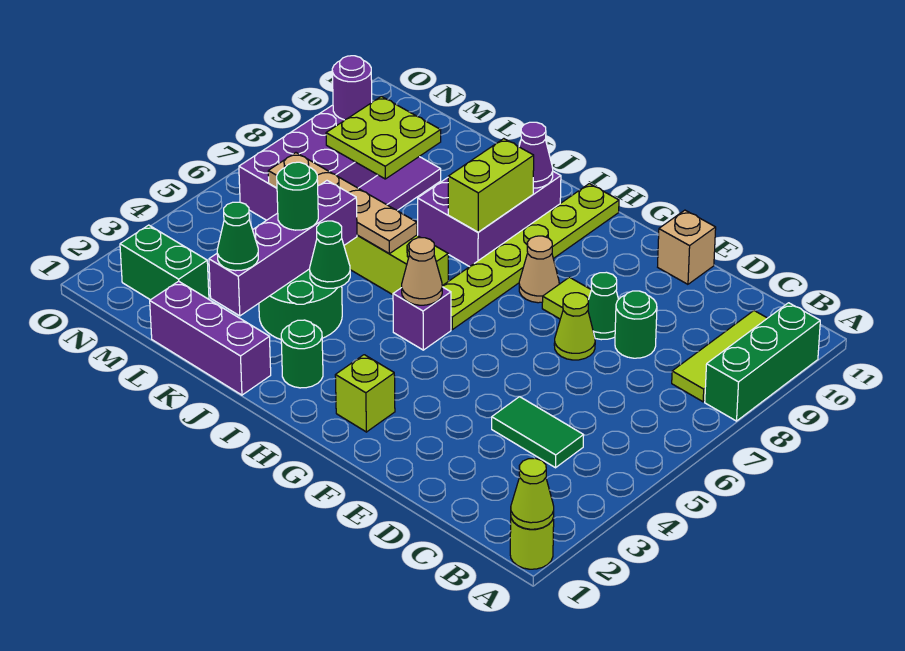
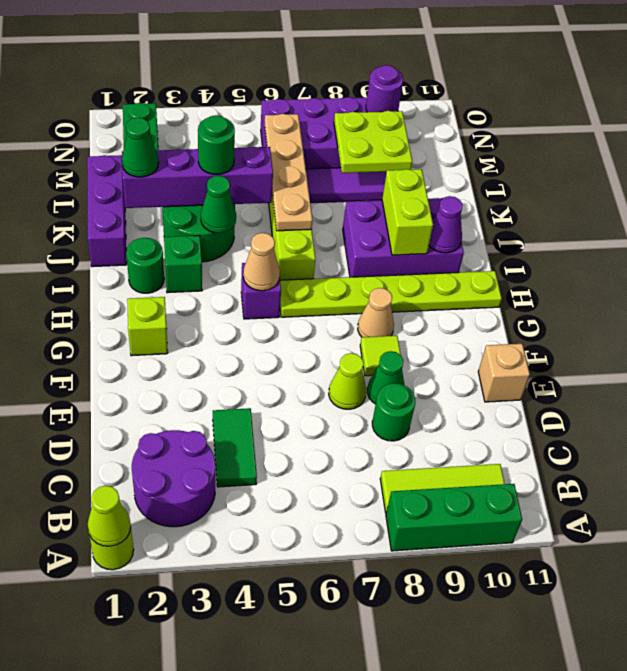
none -> purple 2x2 round brick [132,430,215,527]
none -> green 1x1 brick [164,235,202,293]
lime 1x2 brick [448,139,534,232] -> lime 1x2 brick turned to [382,169,433,255]

